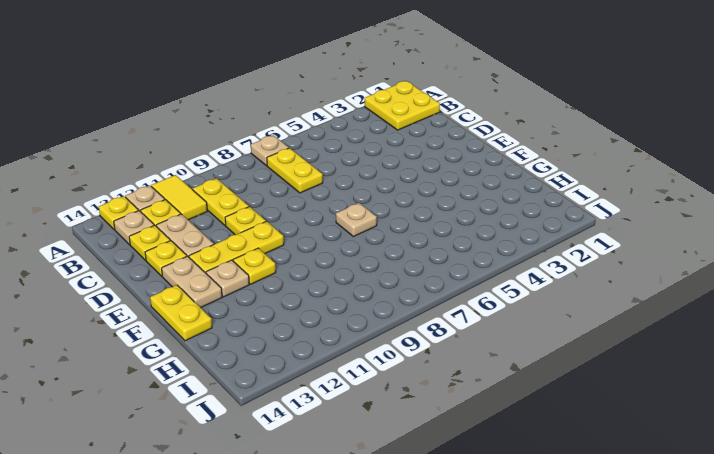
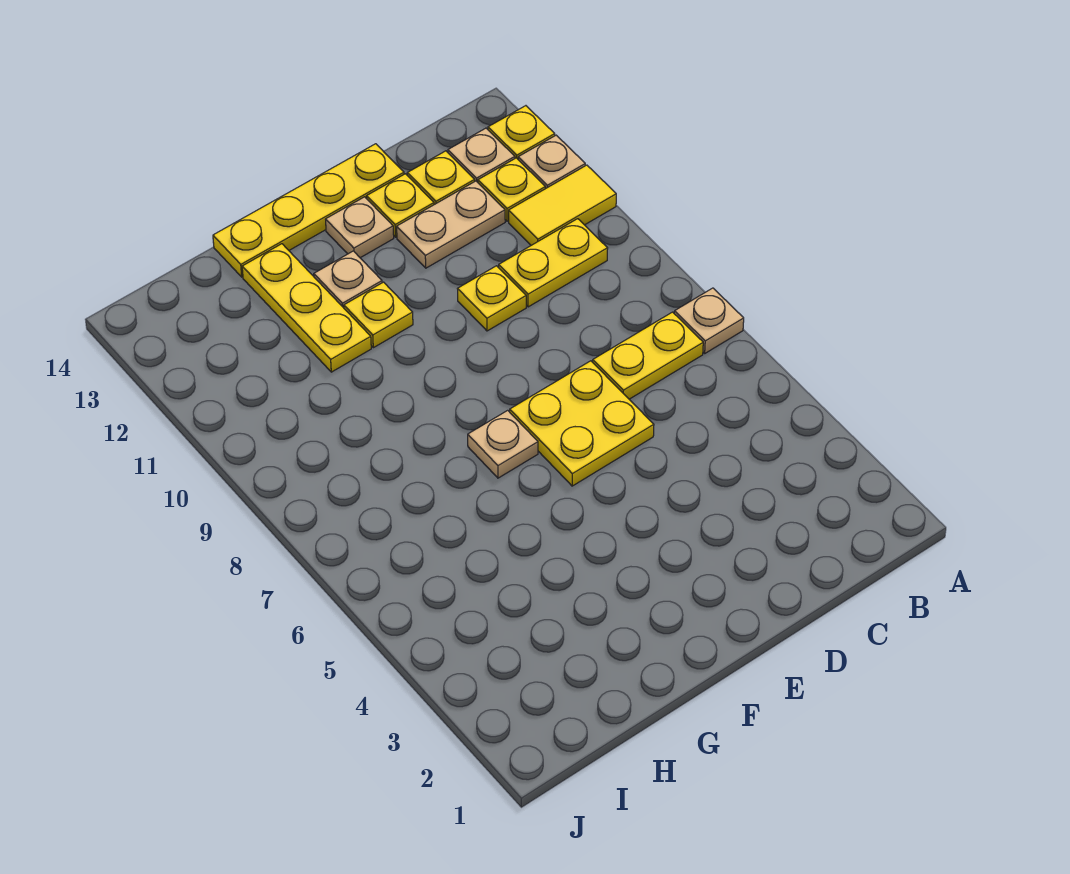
yellow 2x2 plate [365,81,440,130] -> yellow 2x2 plate moved to [510,361,654,486]
yellow 1x3 plate [189,221,284,273] -> yellow 1x3 plate moved to [242,244,371,372]
tan 1x2 plate [162,256,222,308] -> tan 1x1 plate [326,197,394,258]
yellow 1x2 plate [150,285,212,341] -> yellow 1x4 plate [213,144,404,277]

